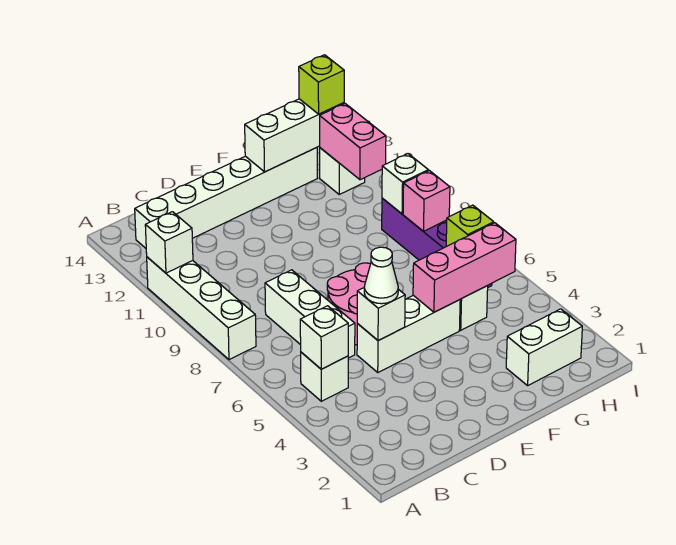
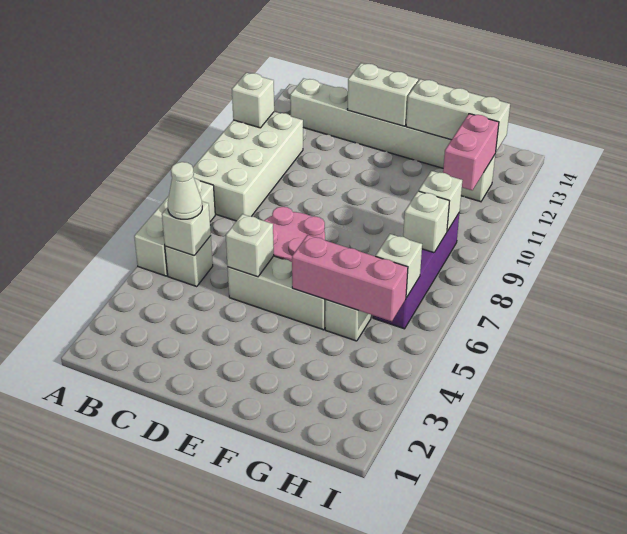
white 1x4 brick [147,257,256,360] -> white 2x4 brick [193,112,303,221]
white 1x3 brick [265,270,355,358] -> white 1x3 brick moved to [134,178,215,276]
white 1x1 cone [364,247,398,304] -> white 1x1 cone moved to [168,162,202,219]
white 1x2 brick [506,309,582,385] -> white 1x2 brick moved to [347,63,418,126]
lime 1x1 brick [446,205,494,246] -> white 1x1 brick [376,234,422,298]
pink 1x1 brick [403,171,450,231] -> white 1x1 brick [403,191,449,253]
lime 1x1 brick [299,55,344,114] -> none

